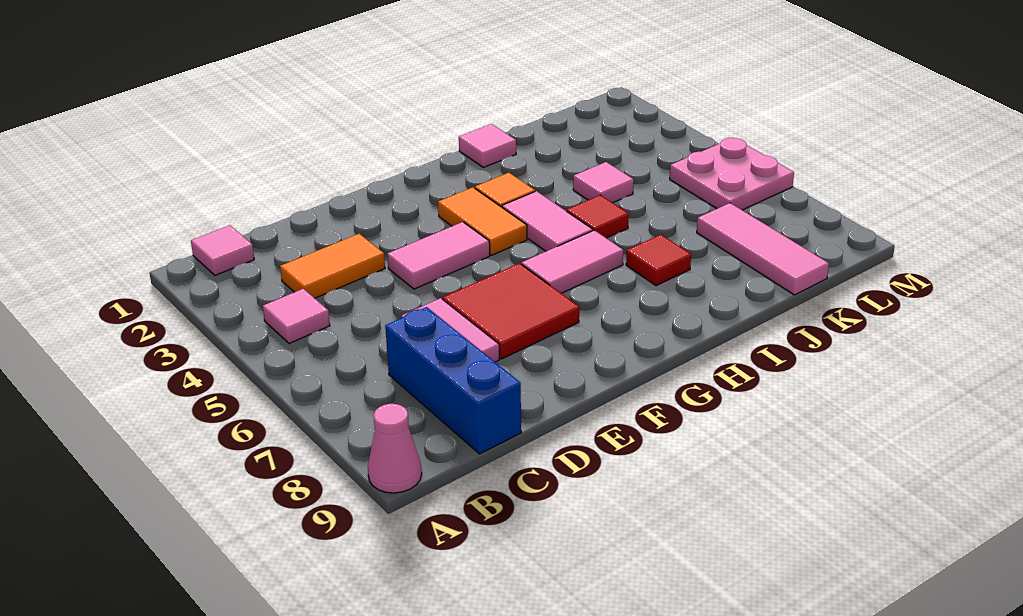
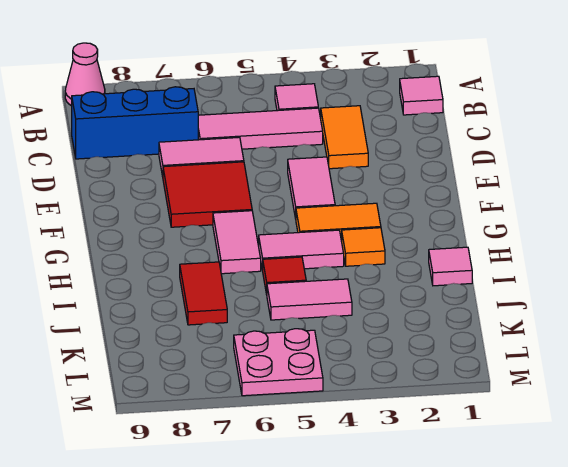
red 1x1 tile [626,235,691,286] -> red 1x2 tile [180,262,227,325]
pink 1x1 tile [573,162,634,203] -> pink 1x2 tile [267,279,352,320]
pink 1x3 tile [697,203,829,295] -> pink 1x3 tile moved to [198,108,323,149]

